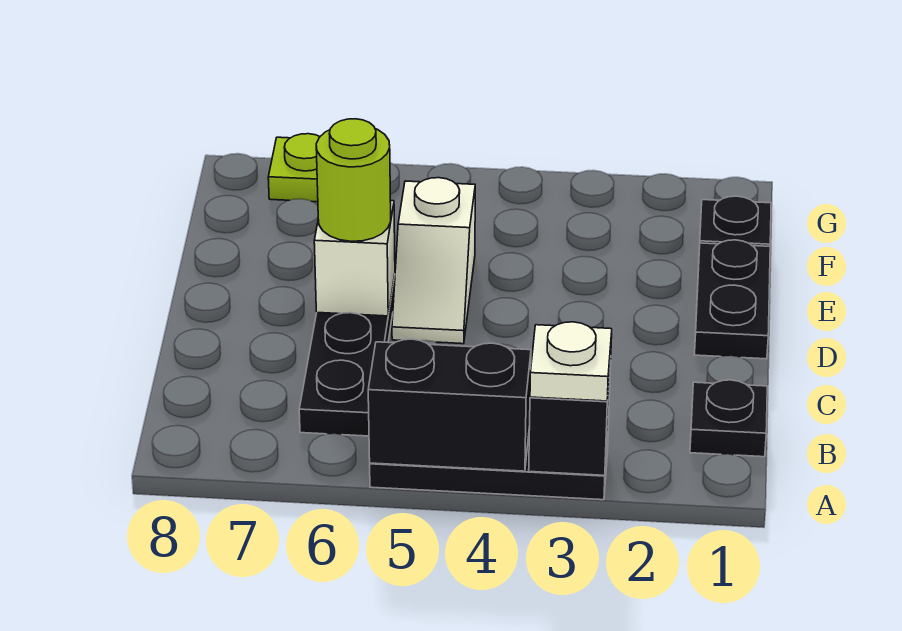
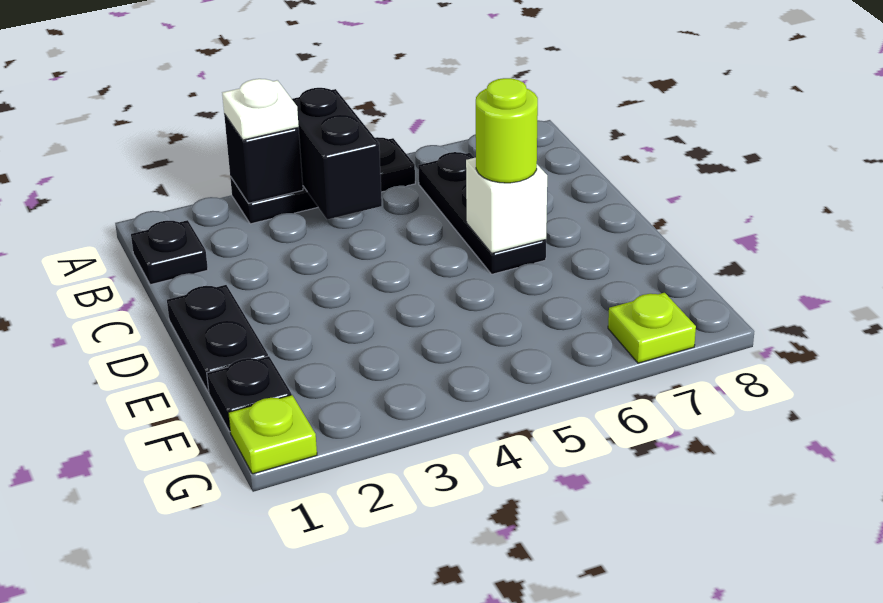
black 1x2 brick [368,339,531,471] -> black 1x2 brick turned to [292,88,382,220]
white 1x2 slope [392,178,475,344] -> none
none -> lime 1x1 plate [228,395,317,474]

